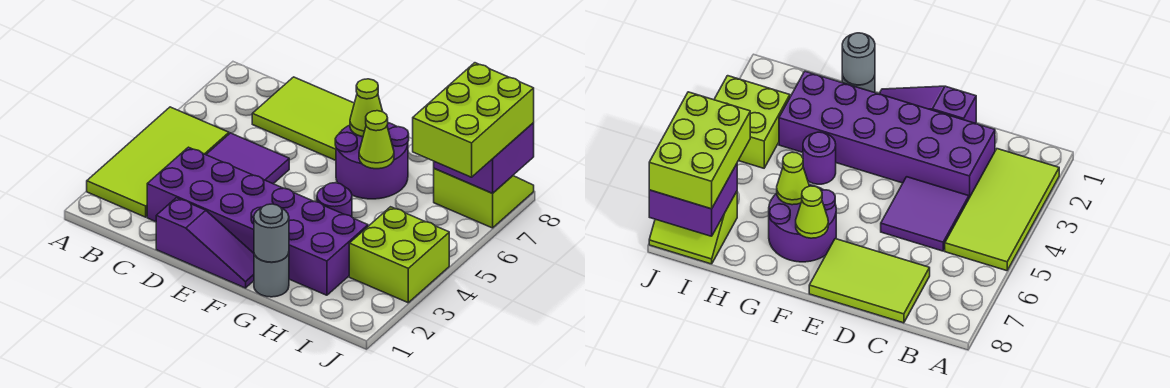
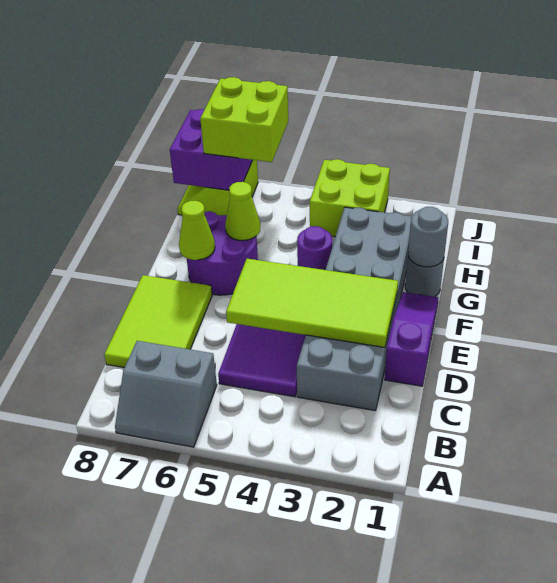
lime 2x4 tile [87,107,229,217] -> lime 2x4 tile moved to [226,259,398,347]
none -> grey 2x2 slope [115,341,217,447]
purple 2x6 brick [147,147,368,295] -> grey 2x6 brick [297,207,412,411]
lime 2x3 brick [413,63,534,177] -> lime 2x2 brick [200,77,288,162]

